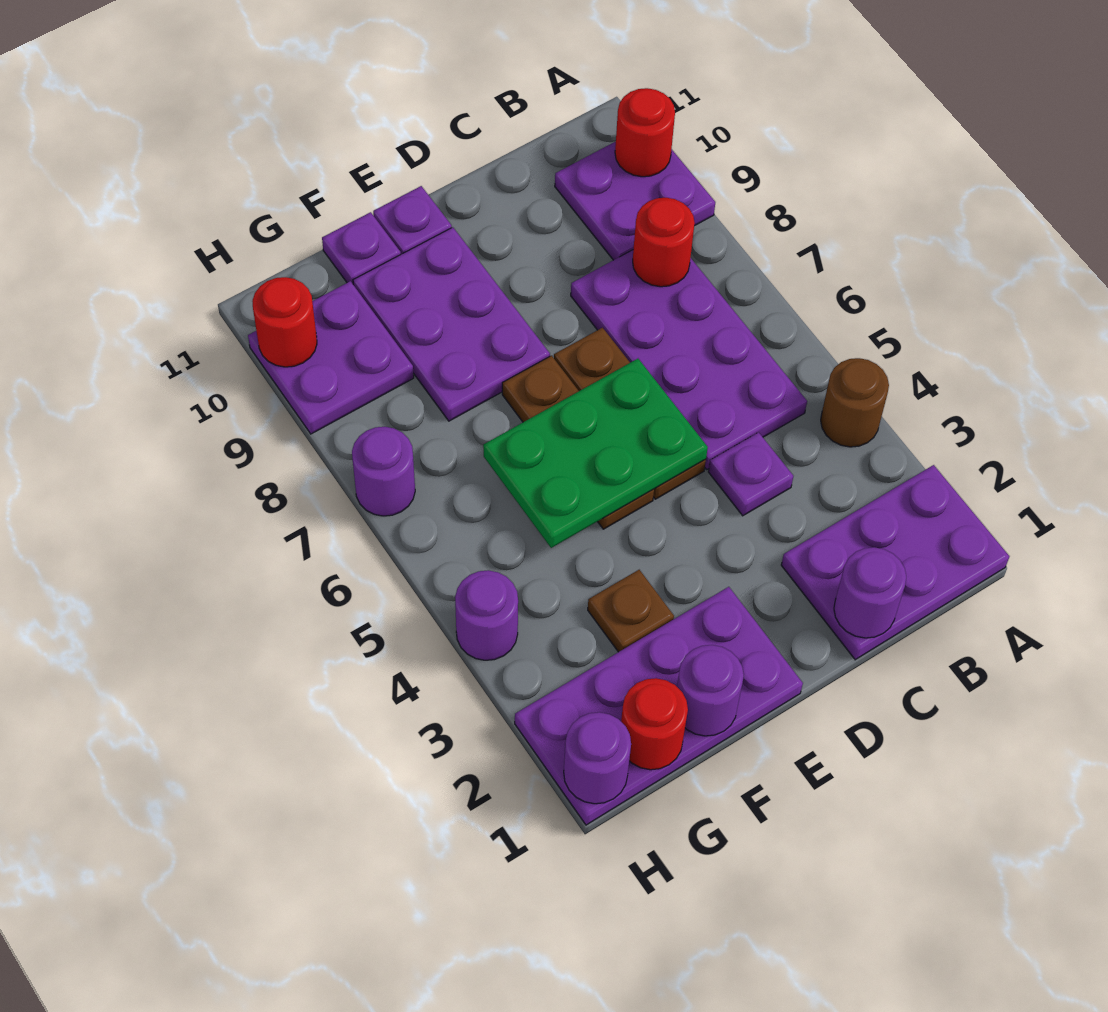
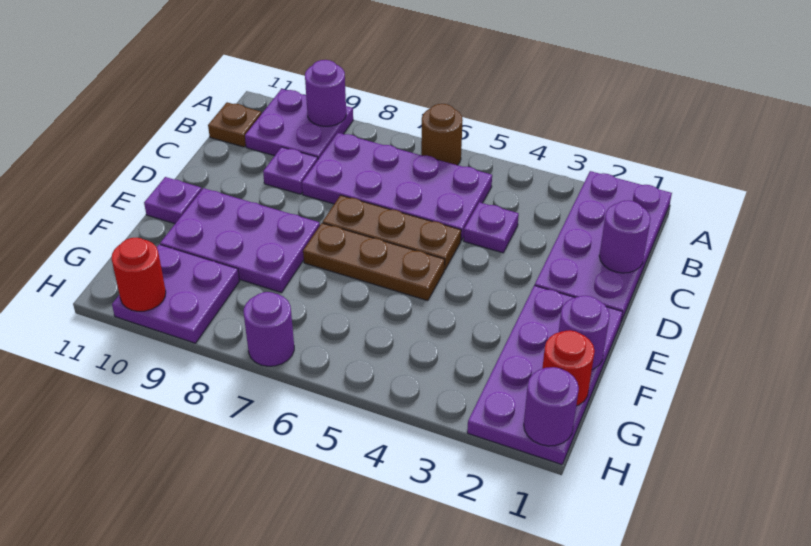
purple 2x3 plate [781,465,1009,660] -> purple 2x4 plate [535,171,672,321]
brown 1x1 round brick [821,358,889,447] -> brown 1x1 round brick moved to [421,104,463,165]
red 1x1 round brick [615,88,675,177] -> none
red 1x1 round brick [633,198,695,287] -> none
green 2x3 plate [483,359,708,548] -> none
brown 1x1 plate [588,570,674,652] -> brown 1x1 plate moved to [208,102,261,147]
purple 1x1 plate [322,212,401,284] -> purple 1x1 plate moved to [263,147,318,194]
purple 1x1 round brick [455,570,518,660] -> purple 1x1 round brick moved to [305,60,346,126]

